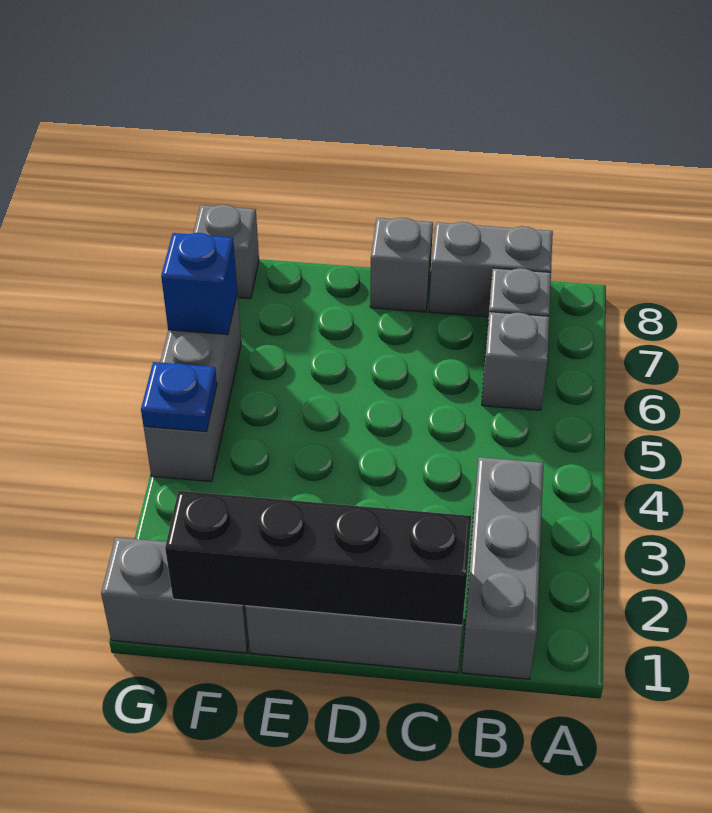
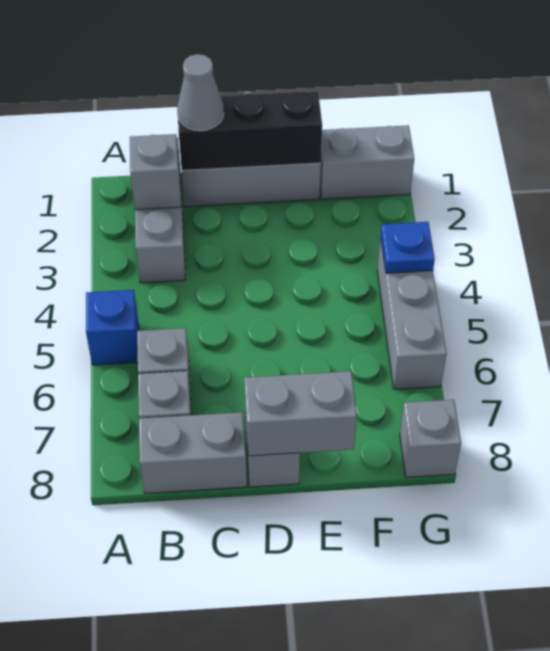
none -> grey 1x1 brick [130,134,181,210]
black 1x4 brick [165,491,471,625] -> black 1x3 brick [177,91,322,170]
none -> grey 1x1 cone [177,54,224,131]
none -> grey 1x2 brick [244,371,357,456]
blue 1x1 brick [161,233,237,335] -> blue 1x1 brick moved to [86,290,139,365]

